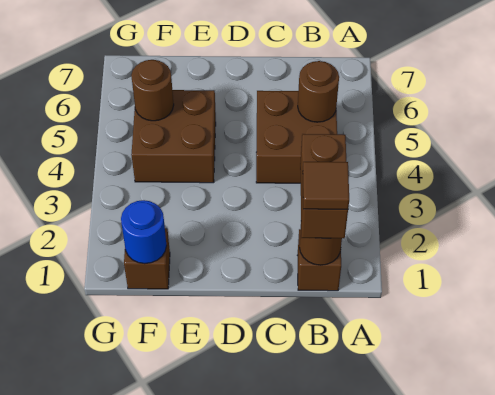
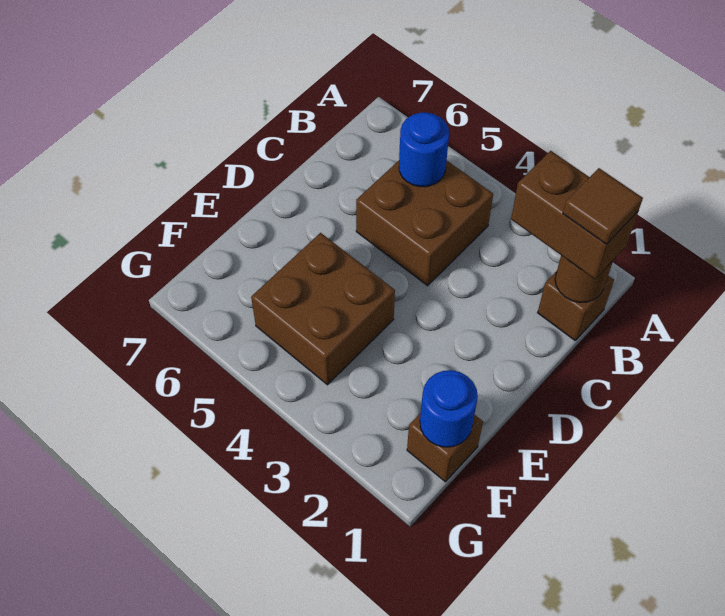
brown 1x1 round brick [298,61,339,122] -> blue 1x1 round brick [399,112,449,187]
brown 1x1 round brick [131,60,174,121] -> none

